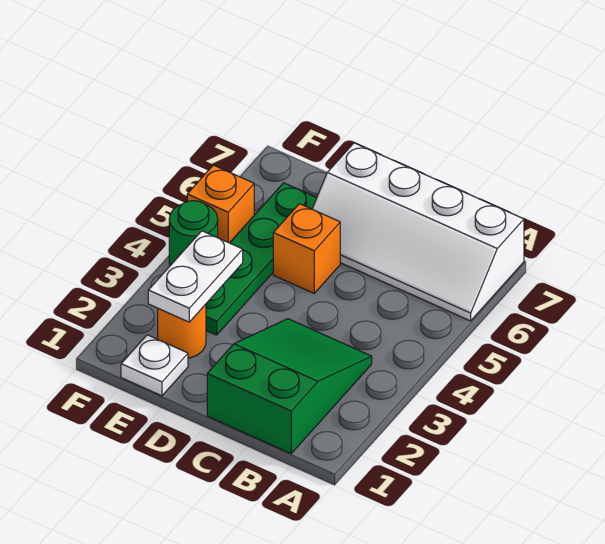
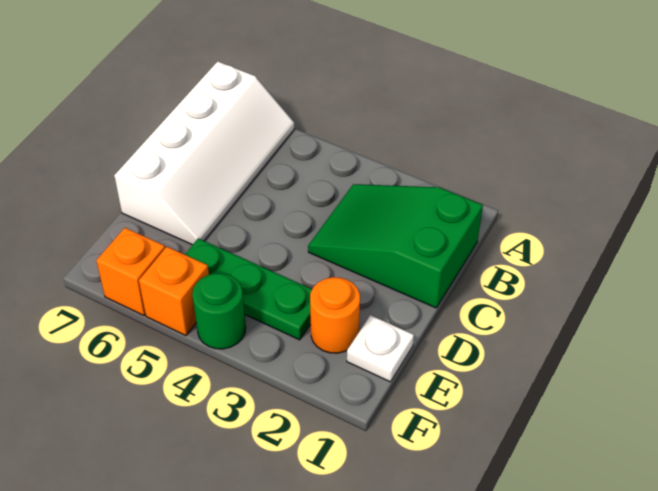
orange 1x1 brick [273,204,340,293] -> orange 1x1 brick moved to [96,228,165,315]
white 1x2 plate [148,231,243,322] -> none
green 1x4 plate [206,183,317,335] -> green 1x3 plate [185,238,312,340]

